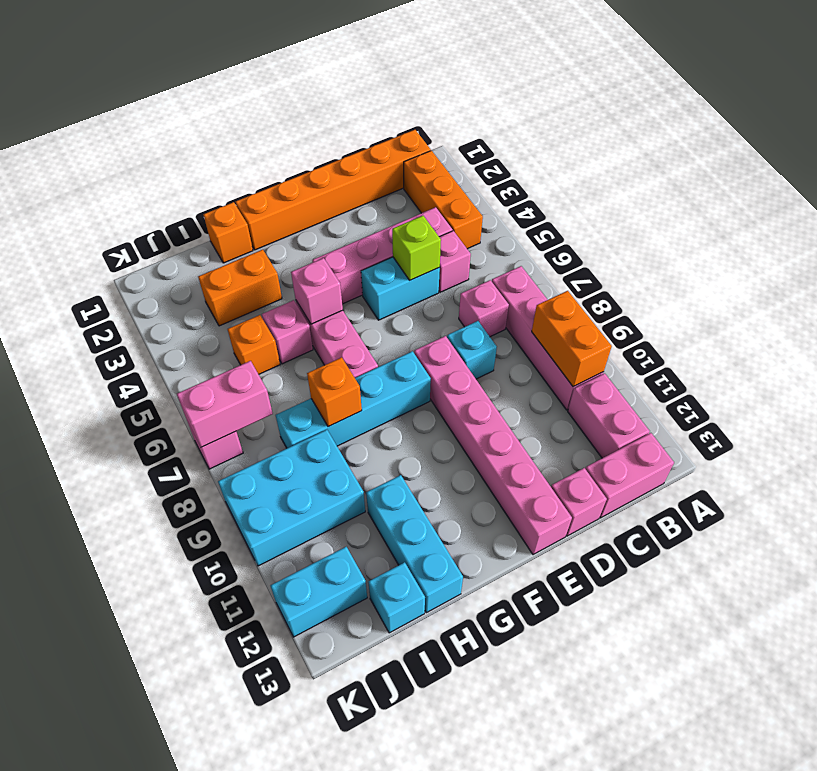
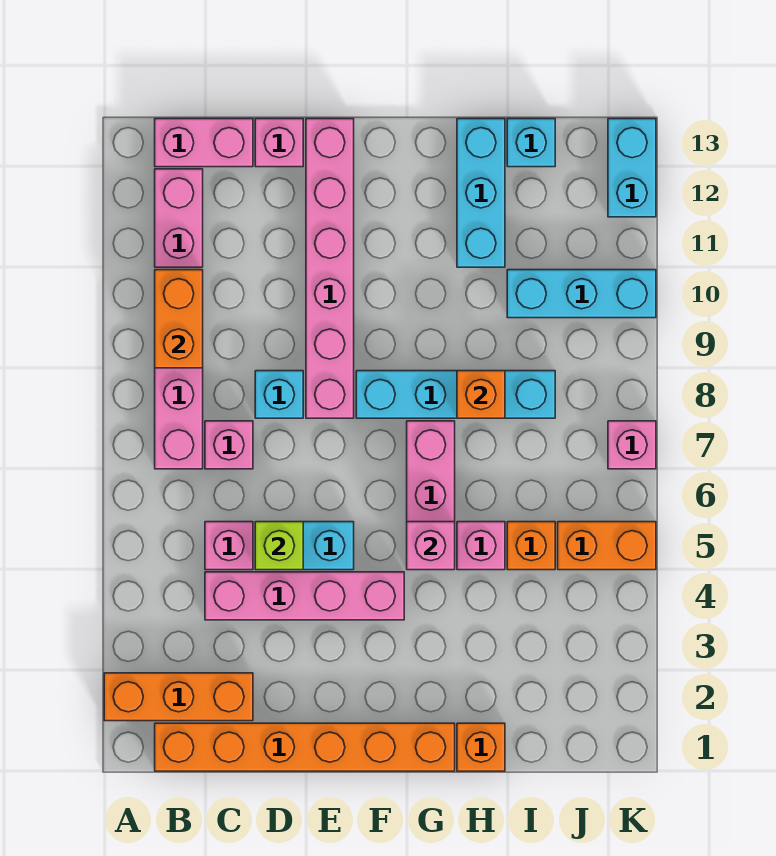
orange 1x3 brick [404,151,483,249] -> orange 1x3 brick turned to [104,673,253,721]
orange 1x2 brick [198,250,282,326] -> orange 1x2 brick moved to [558,522,656,570]
cyan 2x3 brick [218,430,365,566] -> cyan 1x3 brick [507,270,656,318]
pink 1x2 brick [177,361,273,447] -> none
cyan 1x2 brick [270,547,367,637] -> cyan 1x2 brick turned to [608,119,656,217]

